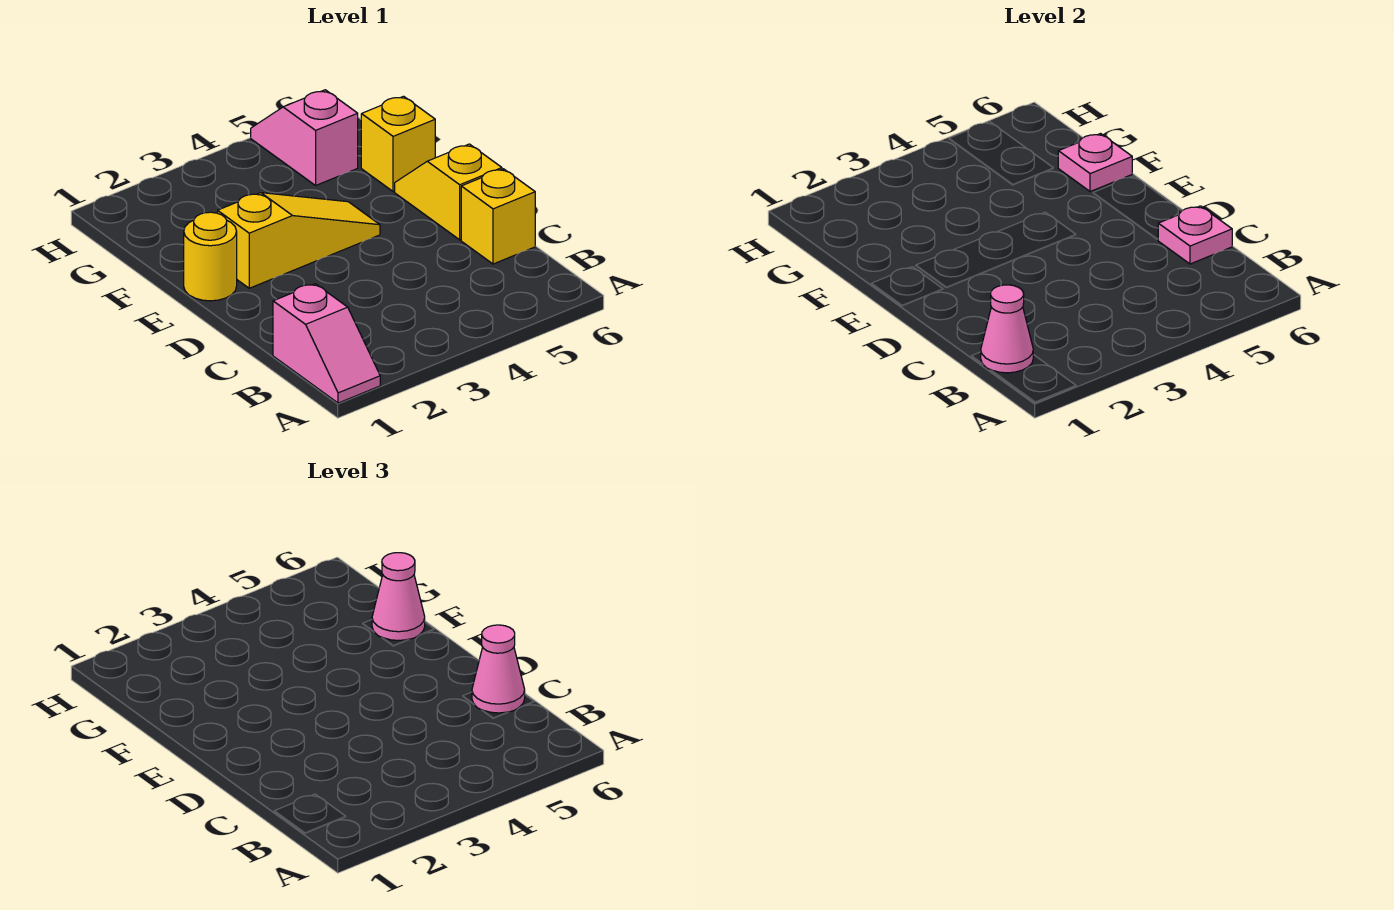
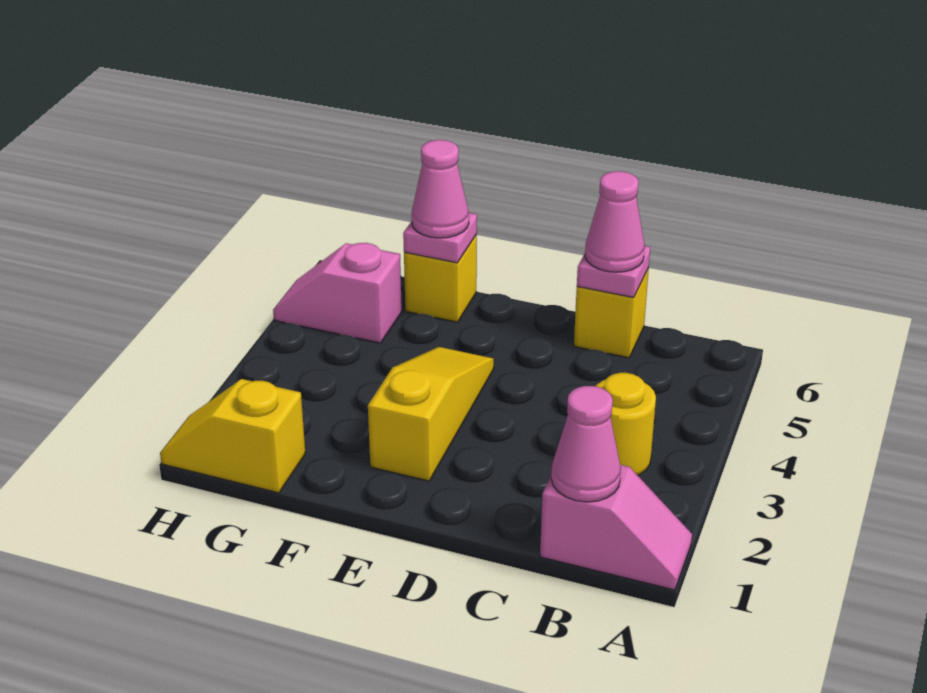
yellow 1x2 slope [395,144,502,240] -> yellow 1x2 slope moved to [160,379,305,493]
yellow 1x1 round brick [184,212,237,301] -> yellow 1x1 round brick moved to [596,373,656,475]

